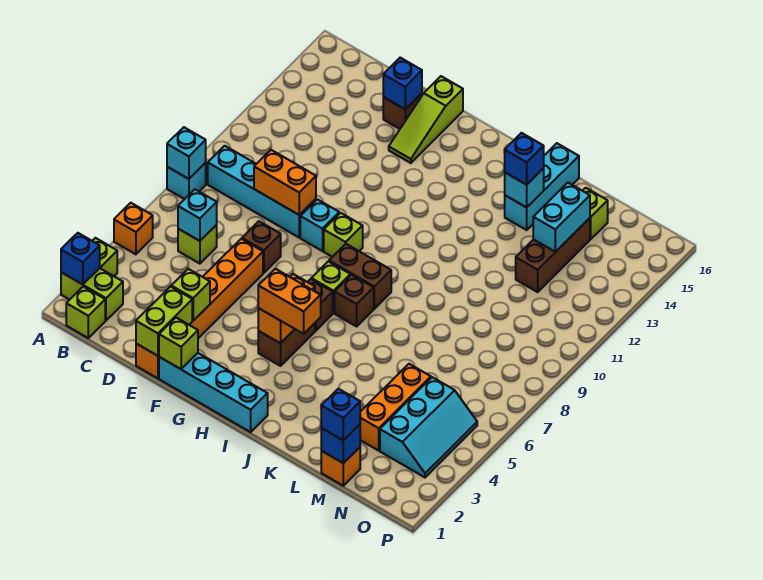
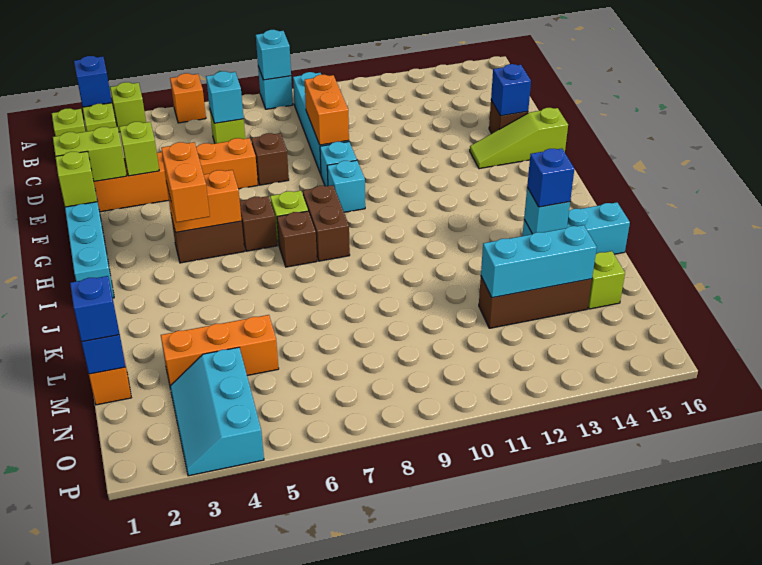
lime 1x1 brick [324,213,363,257] -> cyan 1x1 brick [327,160,365,212]
cyan 1x2 brick [533,183,590,252] -> cyan 1x3 brick [481,225,597,298]
cyan 2x3 slope [380,377,477,477] -> cyan 2x3 slope turned to [170,347,264,476]

